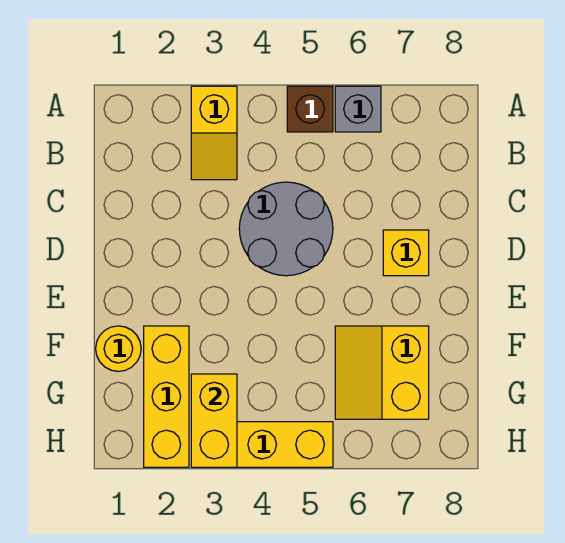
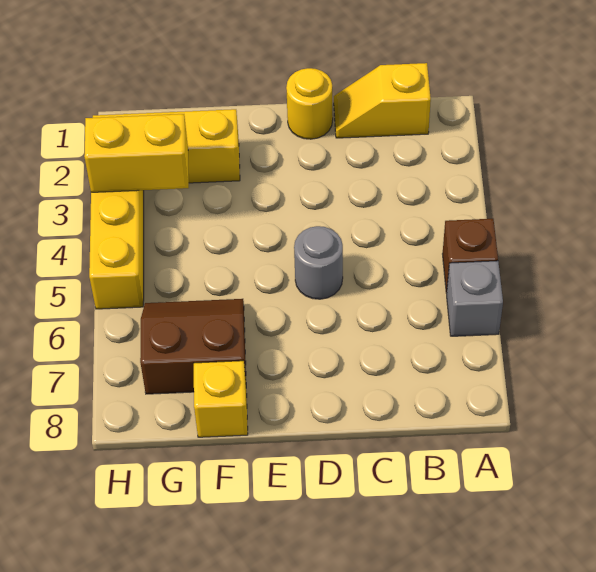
yellow 1x2 slope [191,86,237,180] -> yellow 1x2 slope moved to [334,63,431,138]
grey 2x2 round brick [239,182,333,276] -> grey 1x1 round brick [294,226,343,299]
yellow 1x1 brick [383,230,429,276] -> yellow 1x1 brick moved to [194,361,248,437]
yellow 1x1 round brick [96,326,141,372] -> yellow 1x1 round brick moved to [286,68,333,139]
yellow 2x2 slope [335,326,429,419] -> brown 2x2 slope [140,299,246,394]

